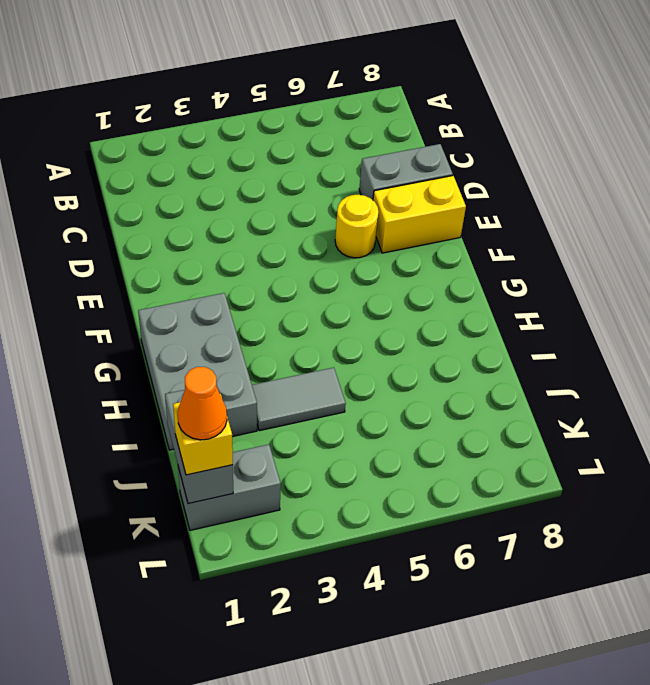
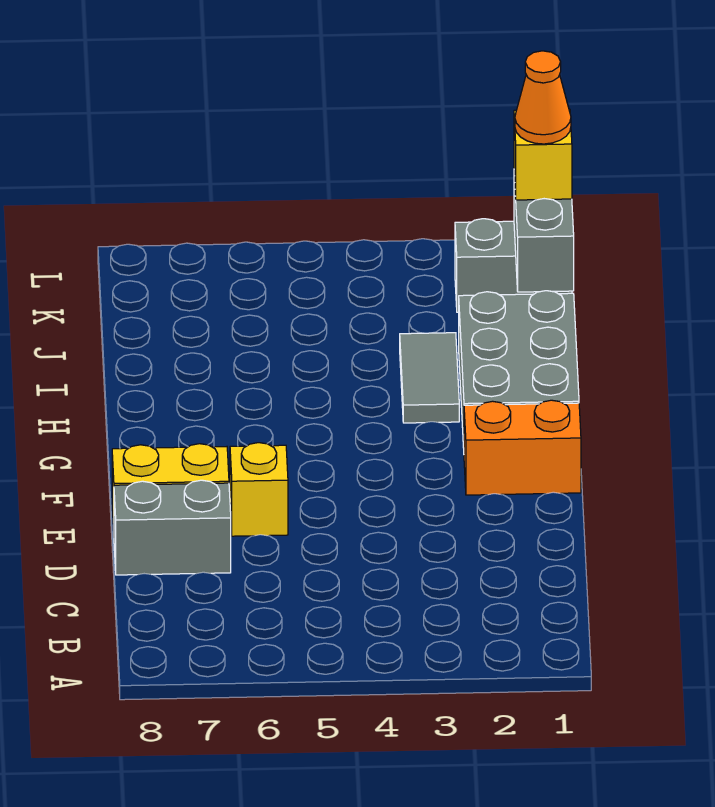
yellow 1x1 round brick [335,195,378,258] -> yellow 1x1 brick [230,443,288,536]
none -> orange 1x2 brick [464,400,581,495]
grey 1x2 tile [252,368,346,431] -> grey 1x2 tile turned to [400,333,459,423]

